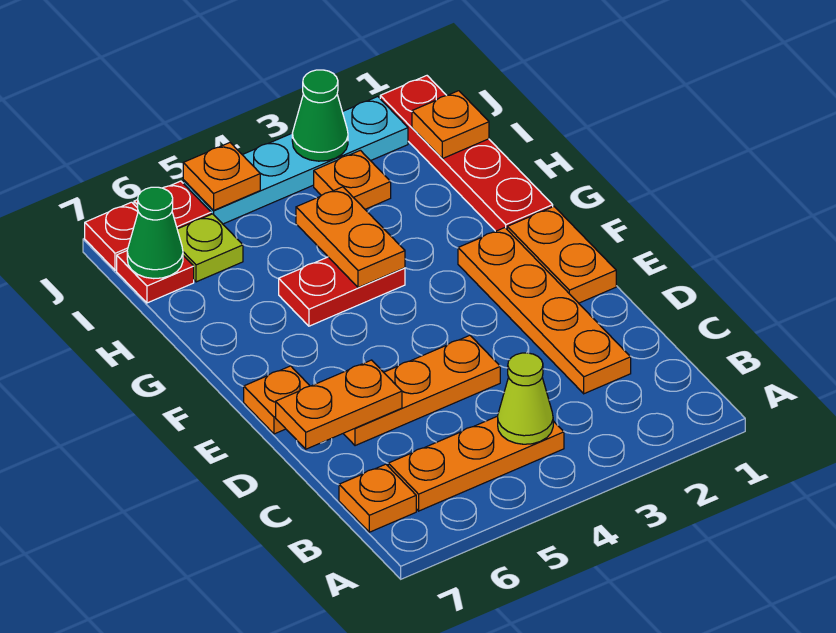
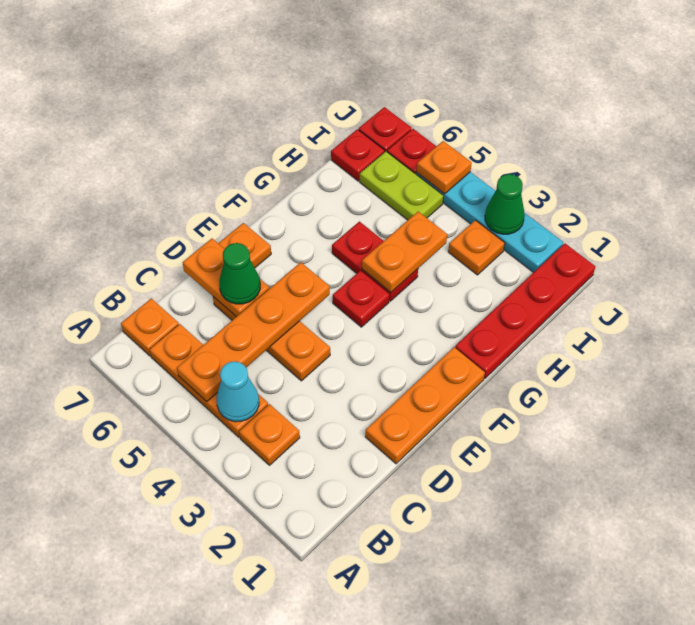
lime 1x1 cone [498,353,553,444] -> cyan 1x1 cone [217,361,259,422]
orange 1x4 plate [458,228,631,394] -> orange 1x4 plate moved to [177,262,330,401]
orange 1x2 plate [507,207,616,303] -> orange 1x3 plate [365,347,485,464]
none -> red 1x1 plate [333,271,390,327]
orange 1x1 plate [412,91,489,159] -> orange 1x1 plate moved to [239,404,300,465]
lime 1x1 plate [177,214,243,282] -> lime 1x2 plate [360,152,443,220]
green 1x1 cone [127,187,183,279] -> green 1x1 cone moved to [219,243,260,304]

